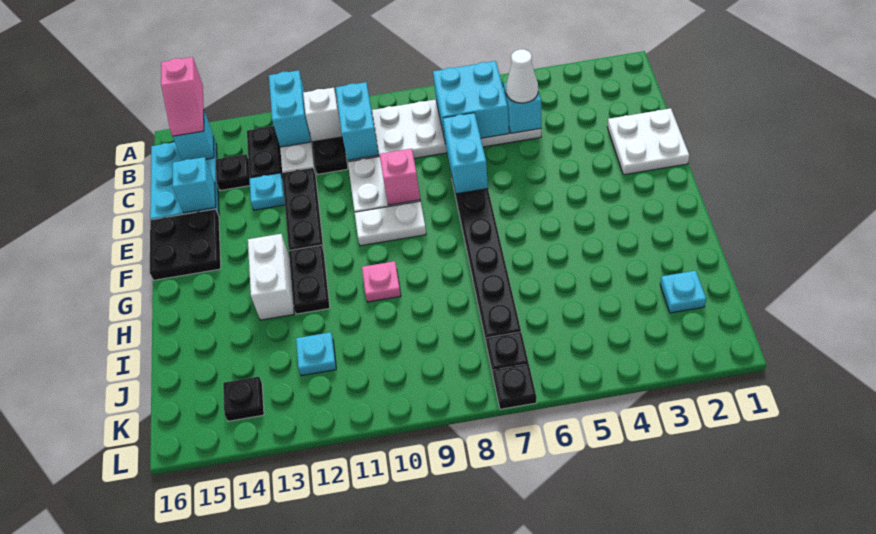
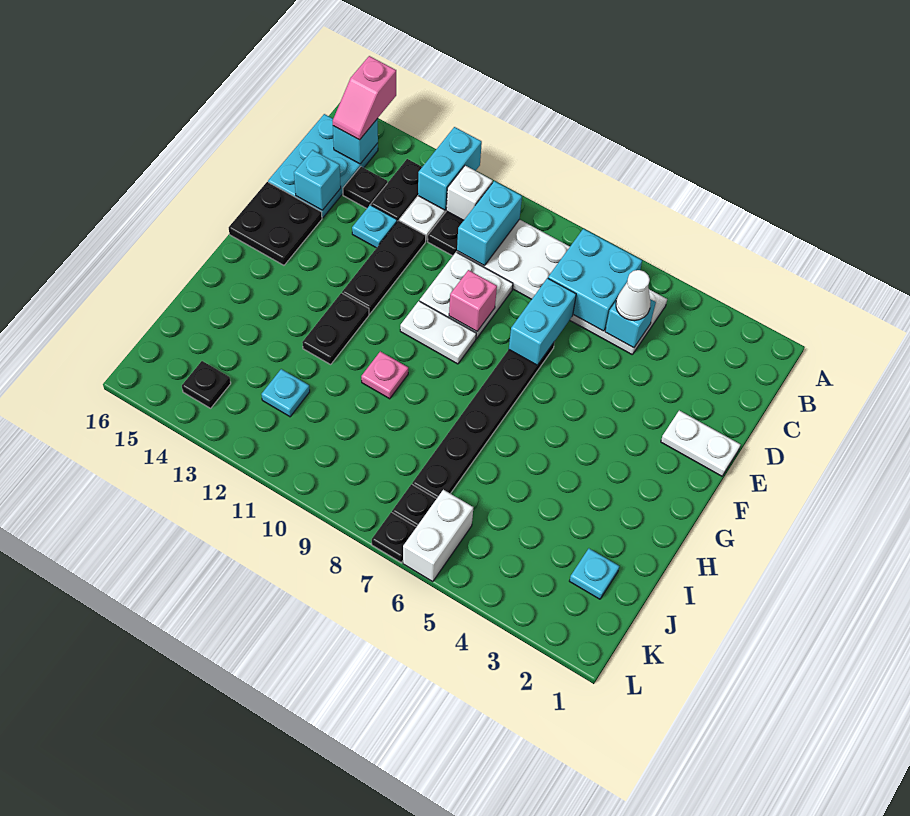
white 2x2 plate [607,108,689,175] -> white 1x2 plate [661,410,741,476]
white 1x2 brick [248,234,294,320] -> white 1x2 brick moved to [403,490,473,582]

